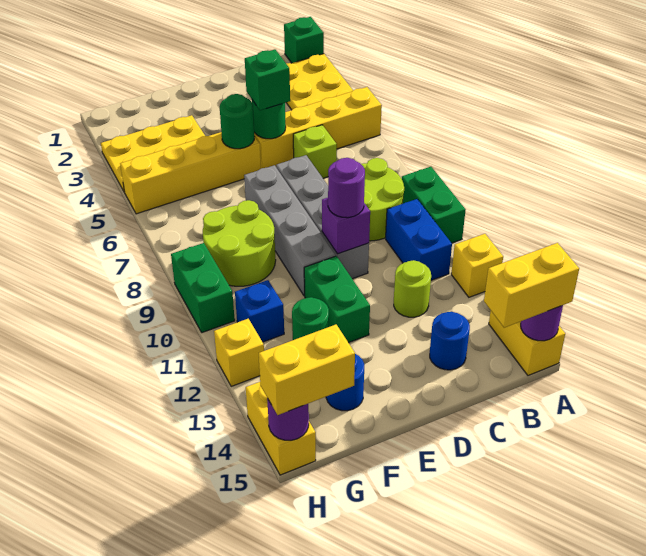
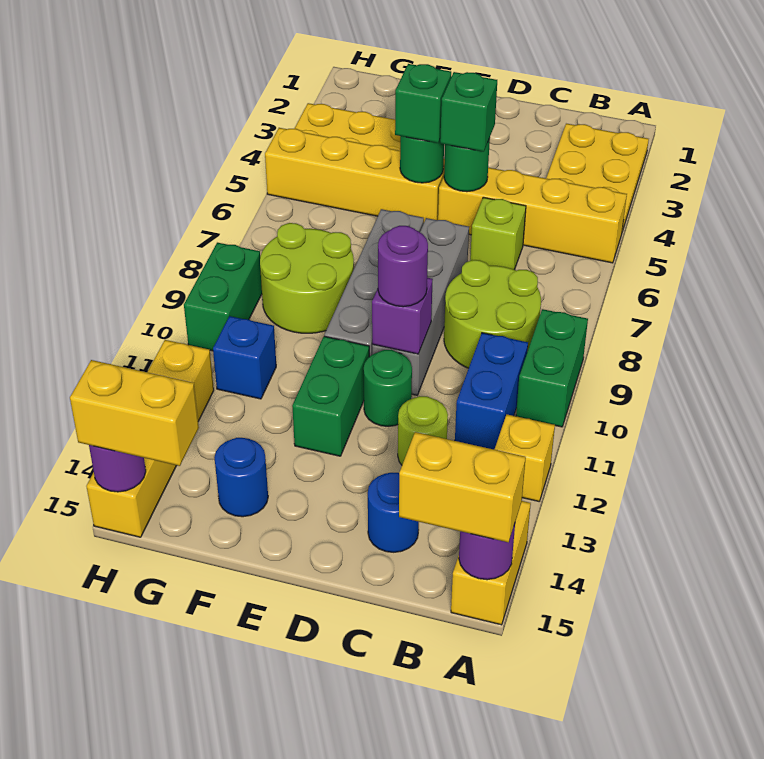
green 1x1 brick [284,17,324,63] -> green 1x1 brick moved to [395,64,451,143]
green 1x1 round brick [292,297,329,340] -> green 1x1 round brick moved to [364,350,412,426]

